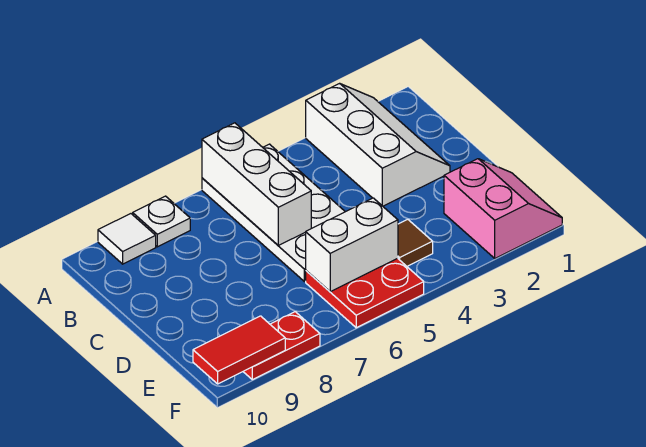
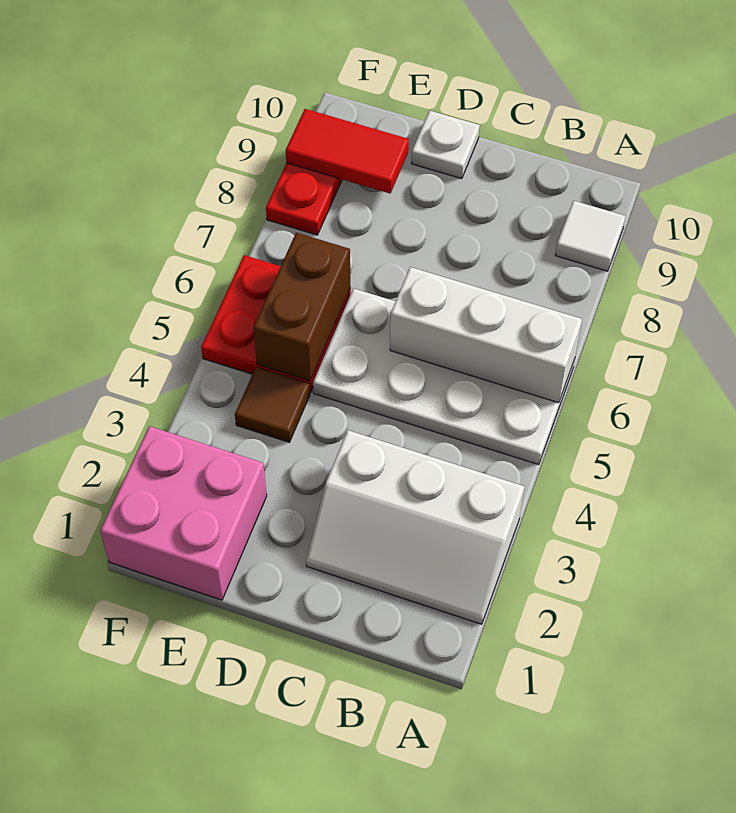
white 1x1 plate [133,196,190,247] -> white 1x1 plate moved to [411,111,480,179]
pink 2x2 slope [444,159,562,258] -> pink 2x2 brick [100,426,267,600]
white 1x2 brick [306,198,398,292] -> brown 1x2 brick [253,233,351,381]
red 1x2 tile [193,316,285,384] -> red 1x2 tile turned to [286,109,409,193]

